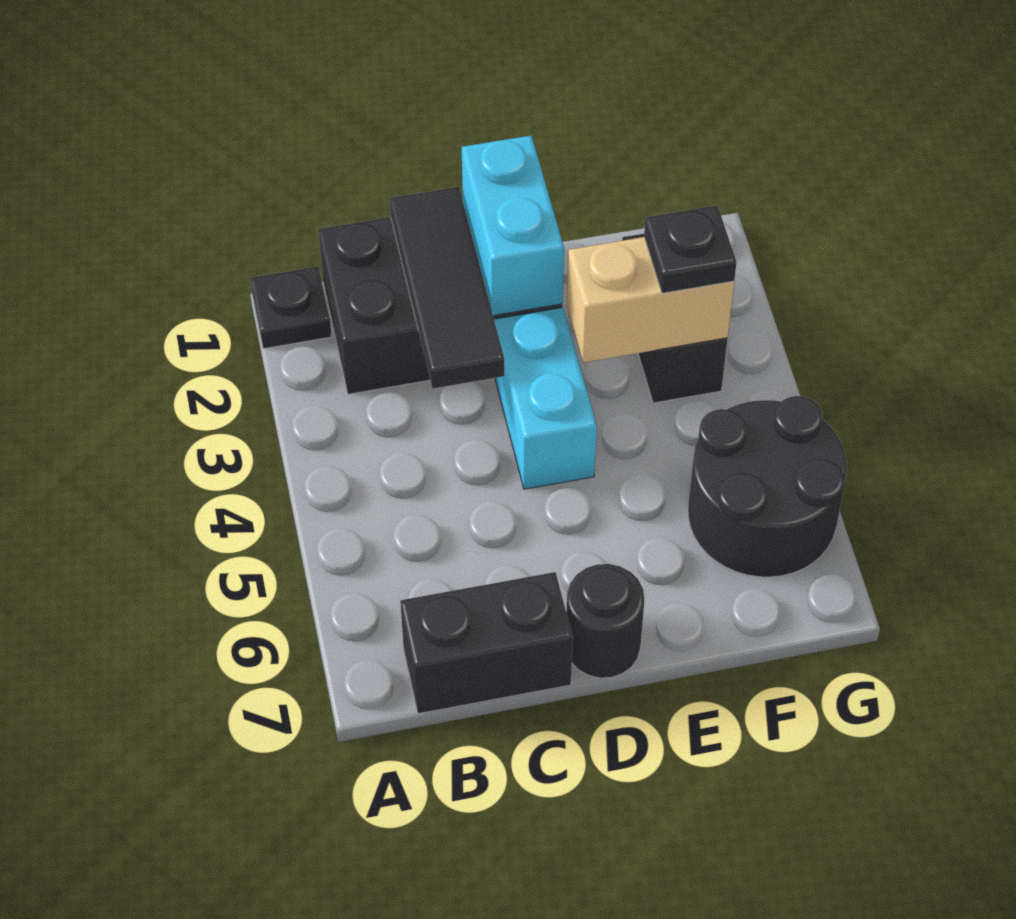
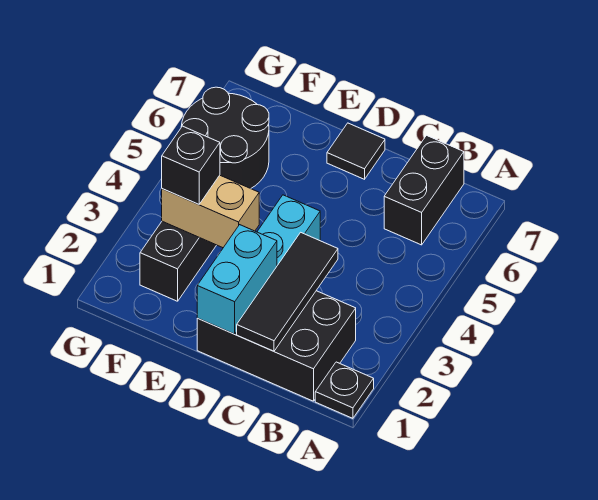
black 1x2 brick [400,572,573,714] -> black 1x2 brick turned to [384,135,464,245]
black 1x1 round brick [566,564,644,678] -> black 1x1 tile [327,123,385,179]
black 1x1 plate [644,205,737,293] -> black 1x1 brick [162,126,220,204]

